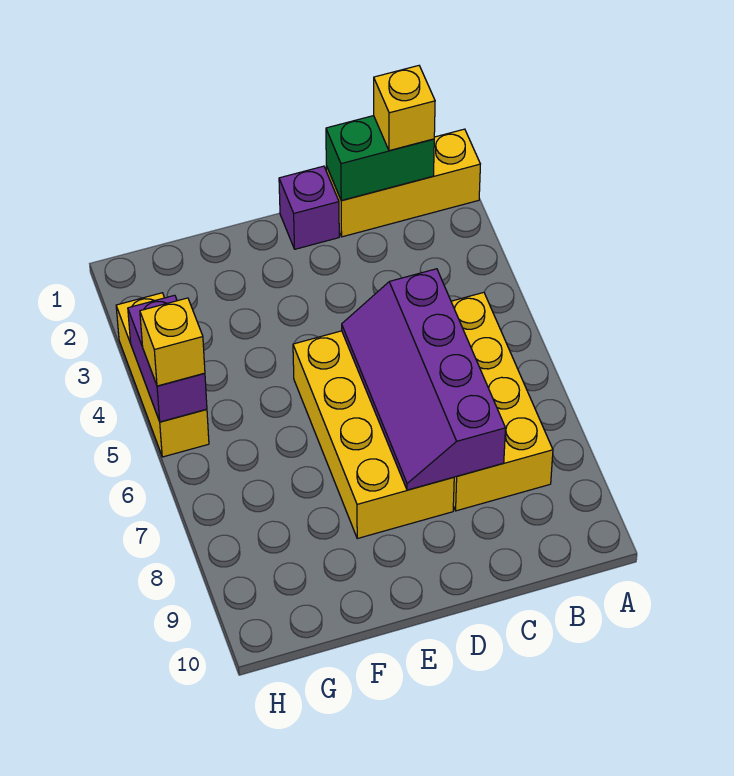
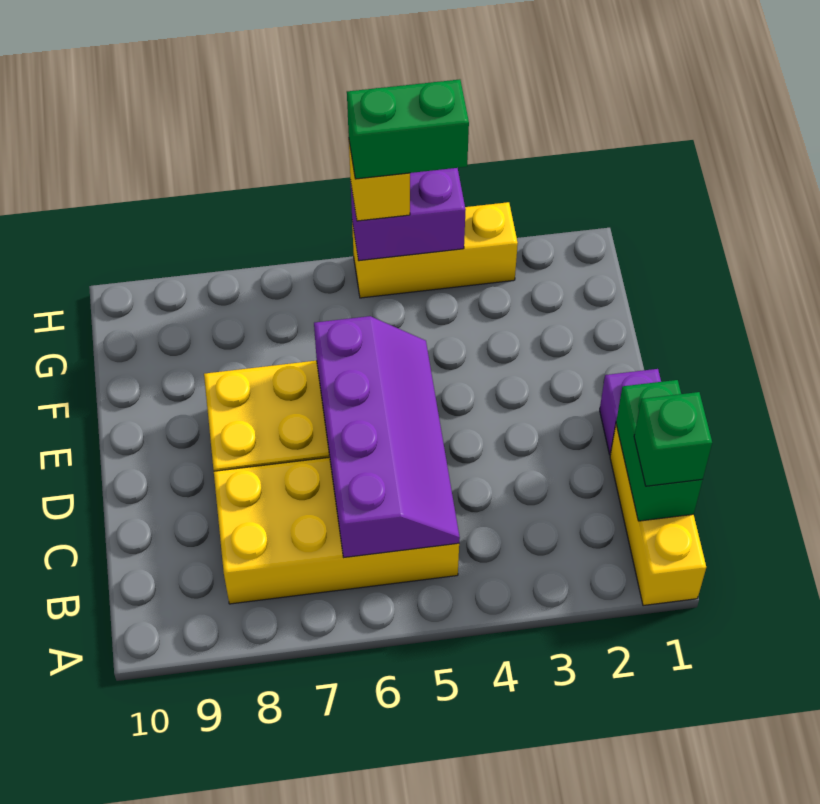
yellow 1x1 brick [374,66,435,151] -> green 1x1 brick [634,392,712,486]
purple 2x4 slope [342,269,505,490] -> purple 2x4 slope turned to [314,316,460,557]
none -> green 1x2 brick [347,79,469,179]

